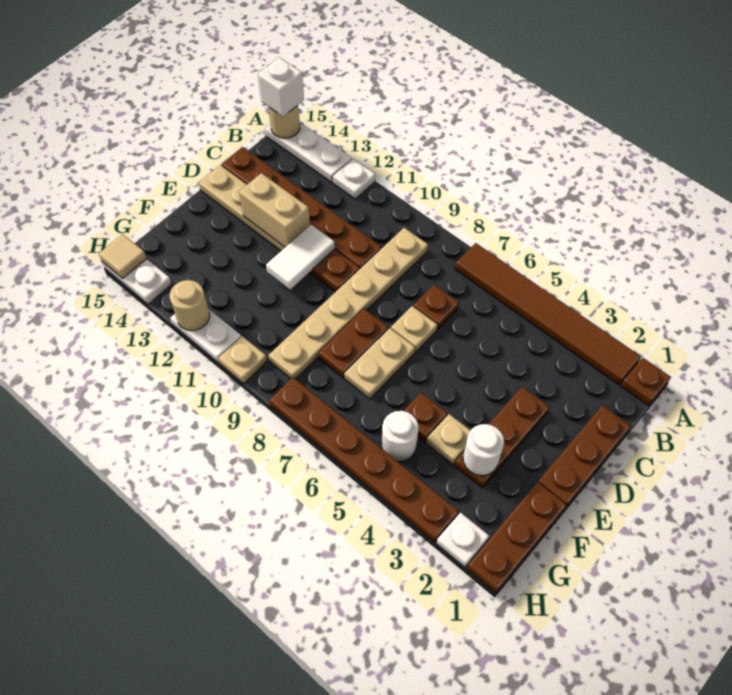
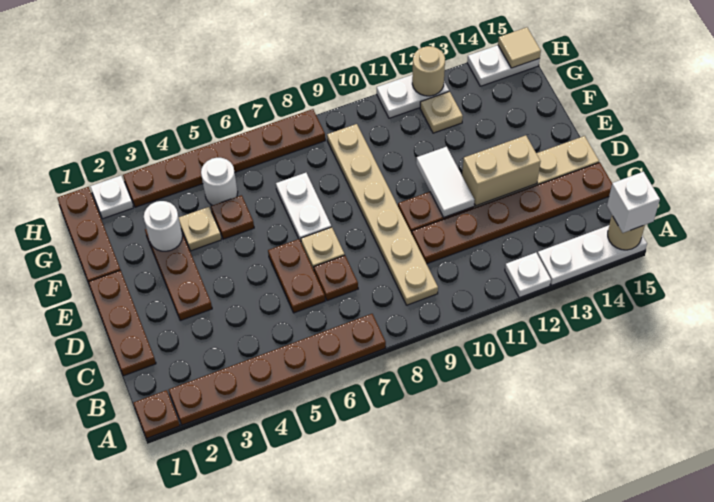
brown 1x6 tile [455,243,641,385] -> brown 1x6 plate [169,314,386,425]
tan 1x2 plate [344,328,415,399] -> white 1x2 plate [276,173,331,241]
brown 1x2 plate [318,309,389,378] -> brown 1x2 plate moved to [268,239,325,313]
tan 1x1 plate [219,336,267,384] -> tan 1x1 plate moved to [420,92,463,133]

